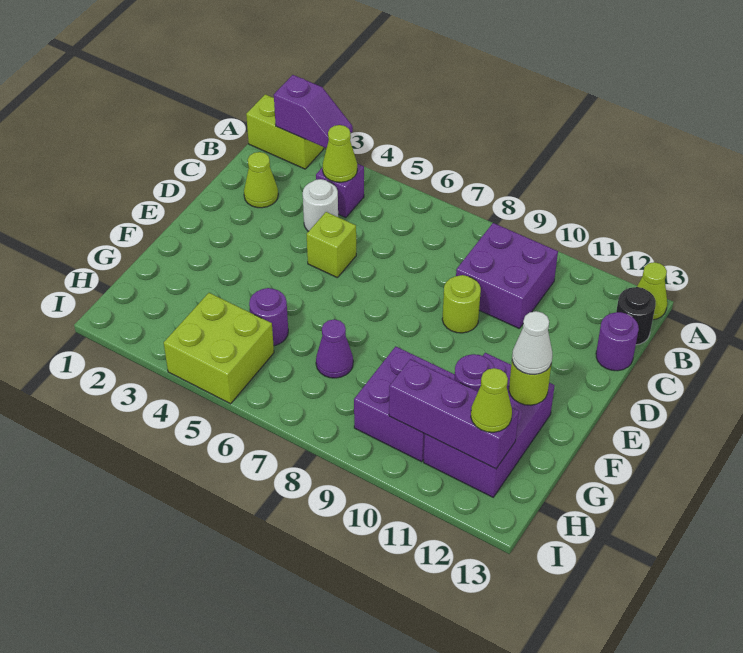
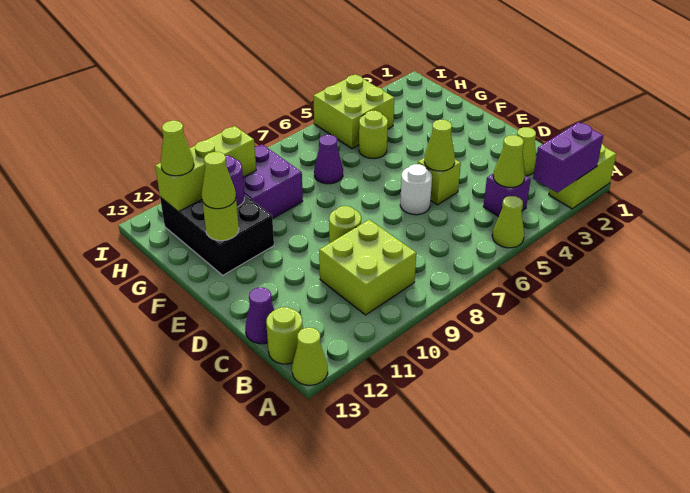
purple 1x2 slope [274,75,353,148] -> purple 1x2 brick [533,122,603,193]
none -> lime 1x1 cone [492,196,524,248]
purple 2x2 brick [456,223,558,328] -> lime 2x2 brick [319,220,416,315]
black 1x1 round brick [616,287,656,345] -> lime 1x1 round brick [266,307,303,364]
white 1x1 round brick [303,179,338,231] -> white 1x1 round brick moved to [400,164,432,215]
purple 1x1 round brick [596,312,639,371] -> purple 1x1 cone [245,288,274,344]
none -> lime 1x1 cone [424,120,455,171]
purple 2x3 brick [424,353,555,497] -> black 2x3 brick [160,195,274,275]
white 1x1 cone [512,311,552,375] -> lime 1x1 cone [202,152,236,209]
purple 1x1 round brick [249,288,288,345] -> lime 1x1 round brick [359,111,388,159]
purple 1x3 brick [389,359,519,469] -> lime 1x3 brick [155,126,256,212]

